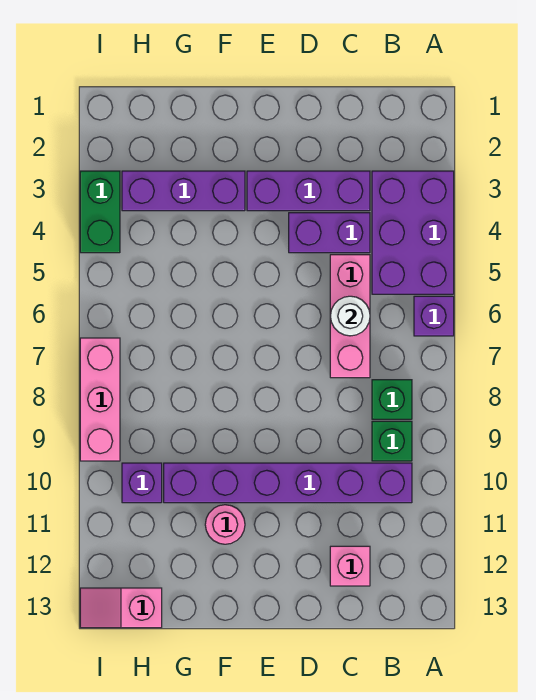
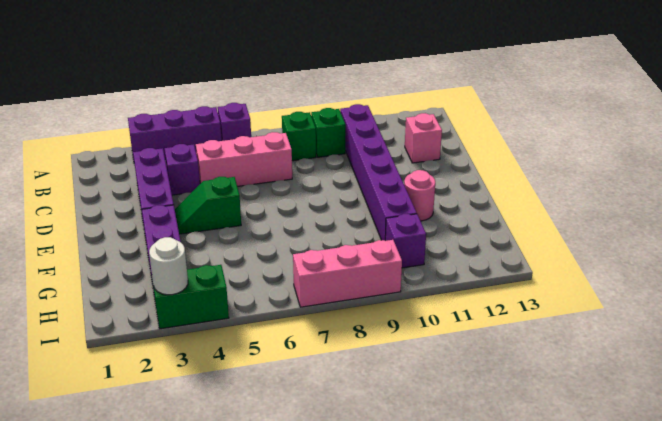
purple 2x3 brick [372,171,454,294] -> purple 1x3 brick [128,106,222,159]
purple 1x2 brick [289,213,370,253] -> purple 1x1 brick [165,144,200,195]
white 1x1 round brick [330,296,370,336] -> white 1x1 round brick moved to [149,237,188,295]
none -> green 1x2 slope [175,177,241,234]
pink 1x2 slope [80,588,162,628] -> none

